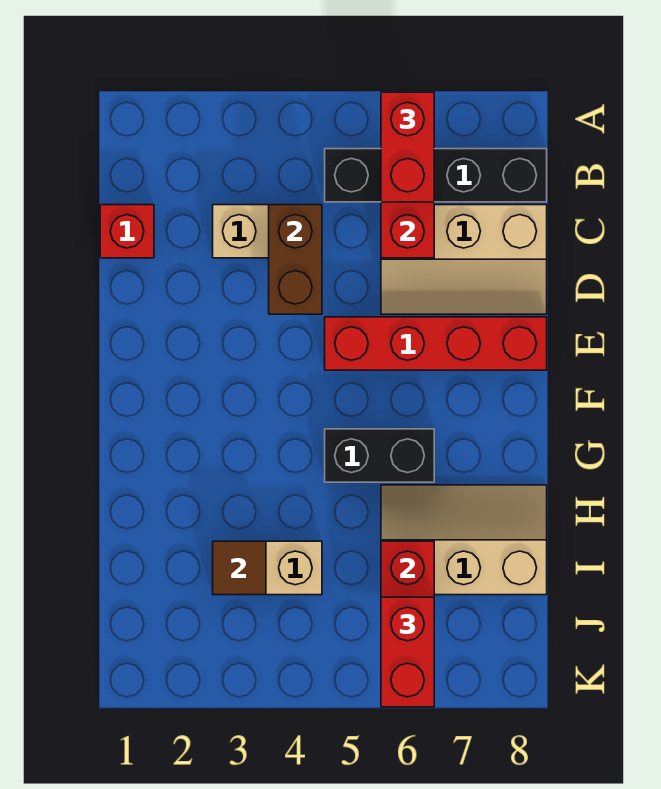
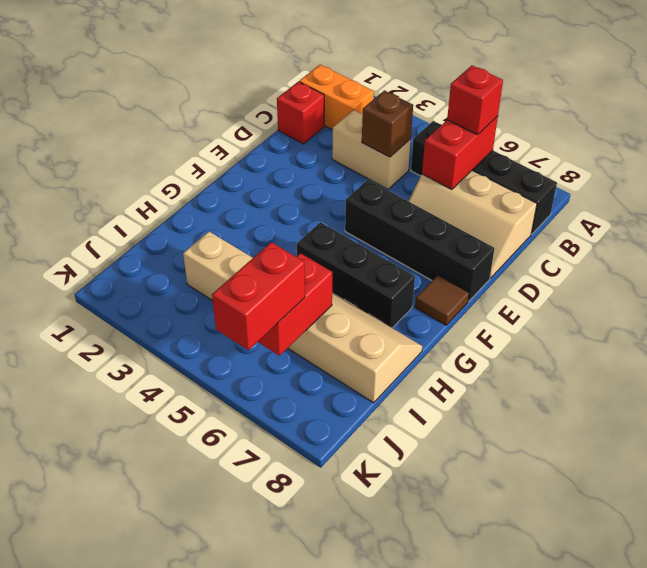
red 1x2 brick [381,92,434,202] -> red 1x1 brick [447,66,503,135]
none -> orange 1x2 brick [299,65,374,130]
brown 1x2 brick [269,205,322,314] -> brown 1x1 brick [362,90,413,157]
red 1x4 brick [325,317,547,370] -> black 1x4 brick [345,180,494,301]
black 1x2 brick [325,429,434,482] -> black 1x3 brick [297,222,415,328]
brown 1x1 tile [213,541,266,595] -> brown 1x1 tile moved to [415,275,469,325]

